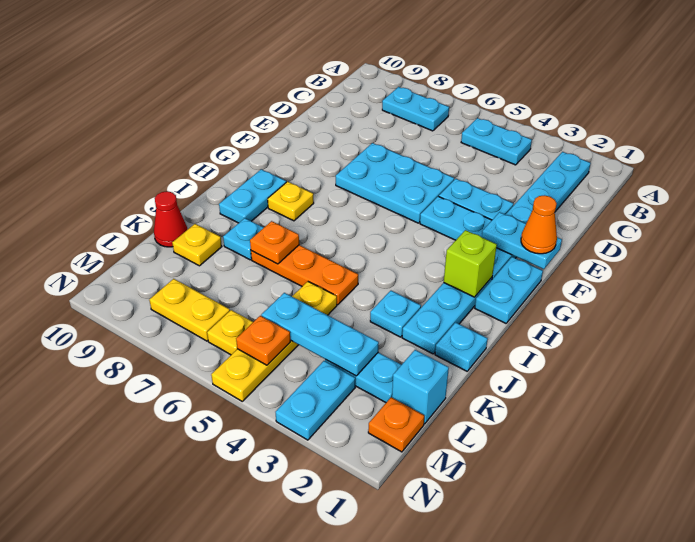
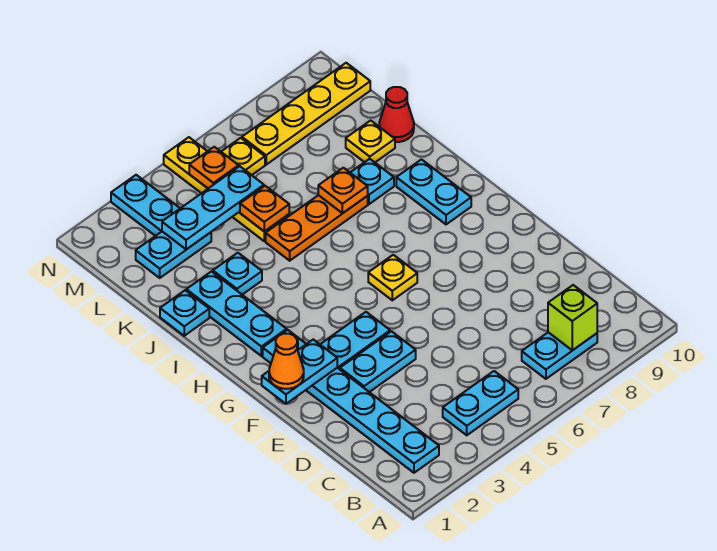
cyan 2x3 plate [336,143,454,223] -> none
cyan 1x2 plate [475,257,543,323] -> none
lime 1x1 brick [444,230,497,297] -> lime 1x1 brick moved to [548,285,597,350]
yellow 1x1 plate [268,182,314,221] -> yellow 1x1 plate moved to [368,255,417,300]
cyan 1x1 brick [392,350,449,424] -> none
orange 1x1 plate [368,397,424,452] -> orange 1x1 plate moved to [240,186,289,231]
yellow 1x2 plate [149,279,230,341] -> yellow 1x4 plate [242,63,370,165]

